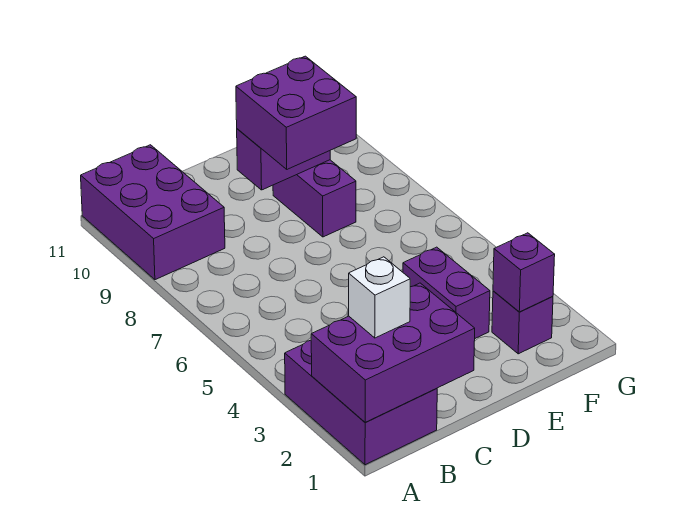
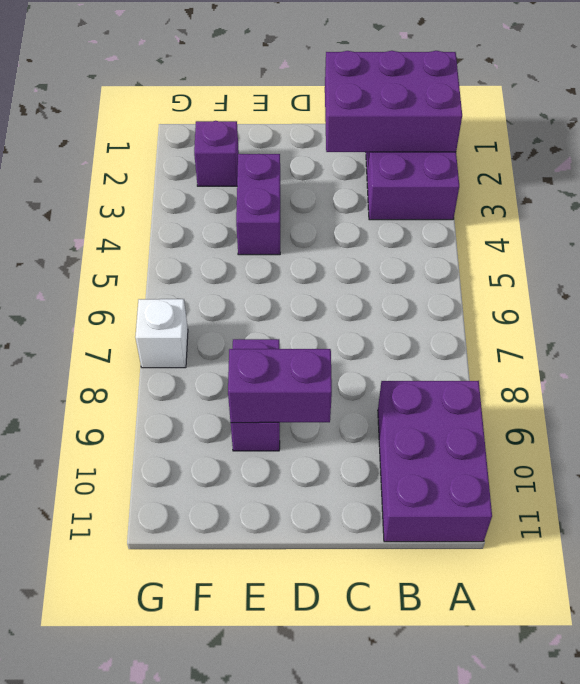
white 1x1 brick [349,257,410,338] -> white 1x1 brick moved to [135,299,188,368]
purple 2x2 brick [236,56,356,169] -> none
purple 1x1 brick [493,233,555,312] -> none

